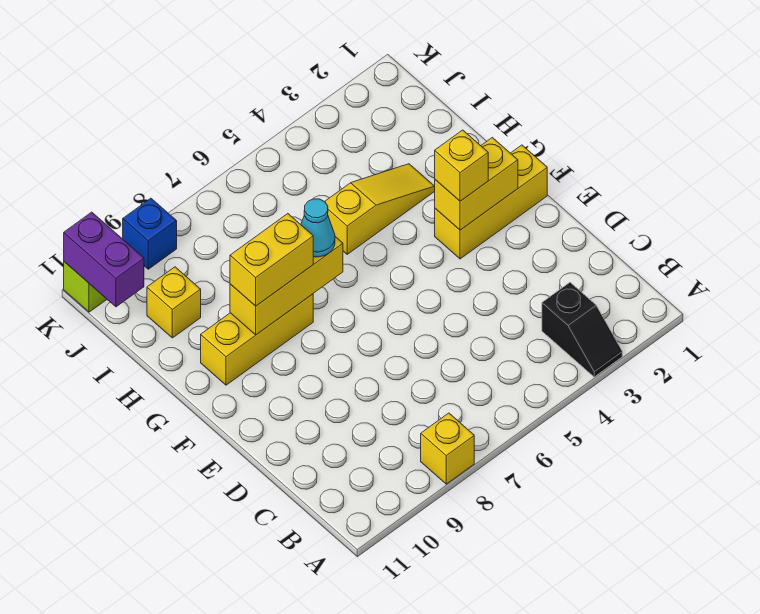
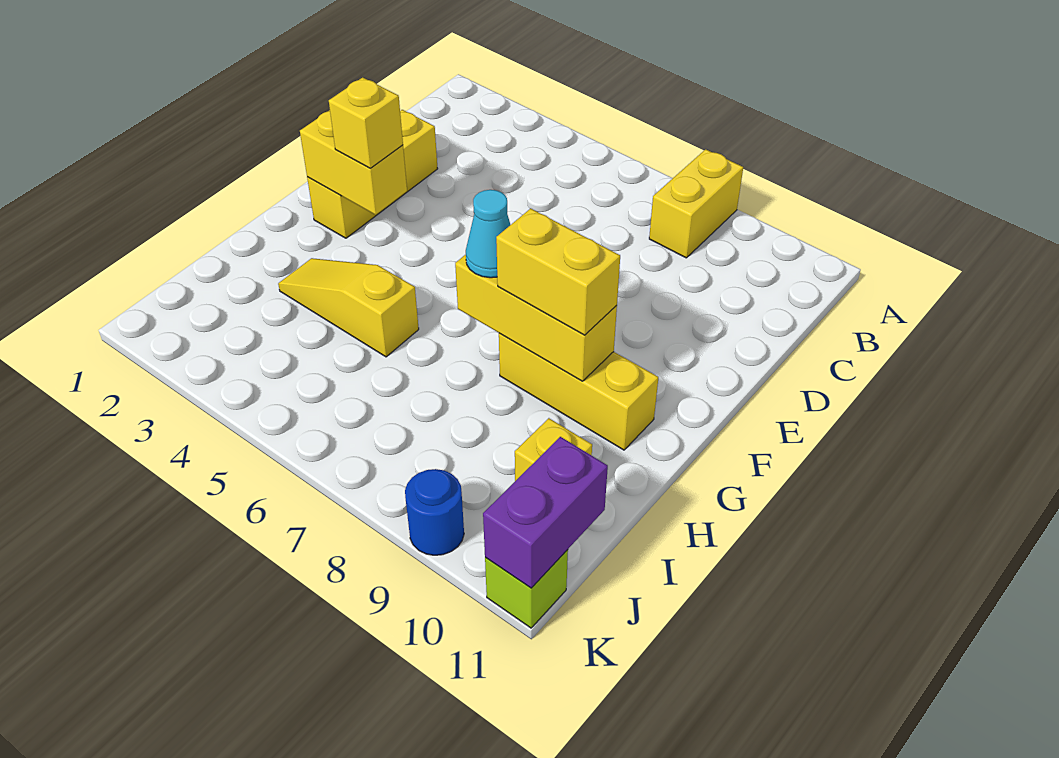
black 1x2 slope [542,283,622,377] -> none
yellow 1x1 brick [421,413,474,484] -> yellow 1x2 brick [649,149,743,258]
yellow 1x3 brick [435,145,547,259] -> yellow 1x3 brick turned to [307,110,438,238]
blue 1x1 brick [123,198,177,269] -> blue 1x1 round brick [405,469,464,555]

